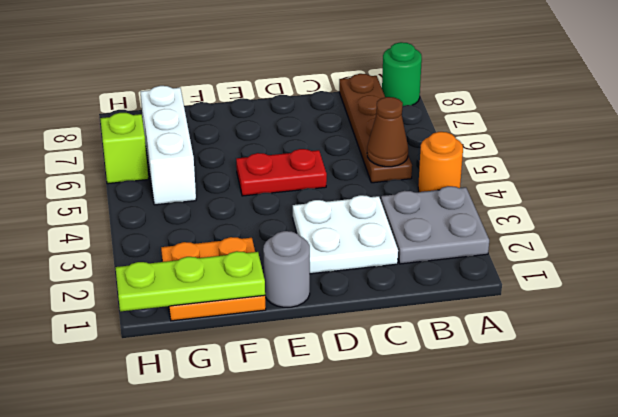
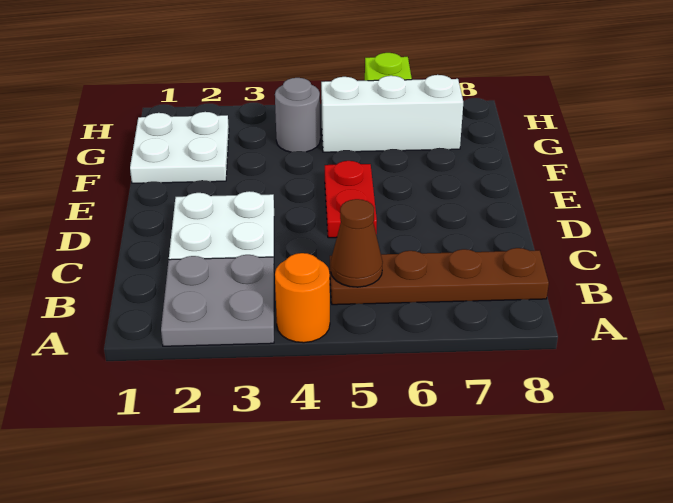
green 1x1 round brick [382,42,422,106] -> none
grey 1x1 round brick [263,231,310,307] -> grey 1x1 round brick moved to [275,78,320,152]
orange 2x2 plate [161,237,266,321] -> white 2x2 plate [130,112,229,183]
lime 1x3 plate [115,251,265,311] -> none

